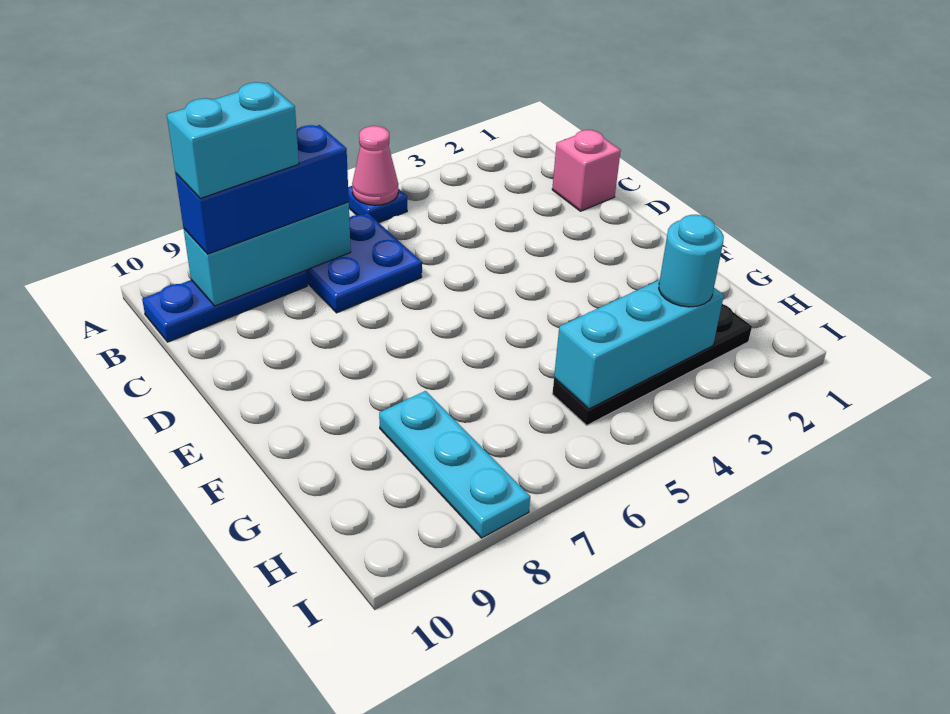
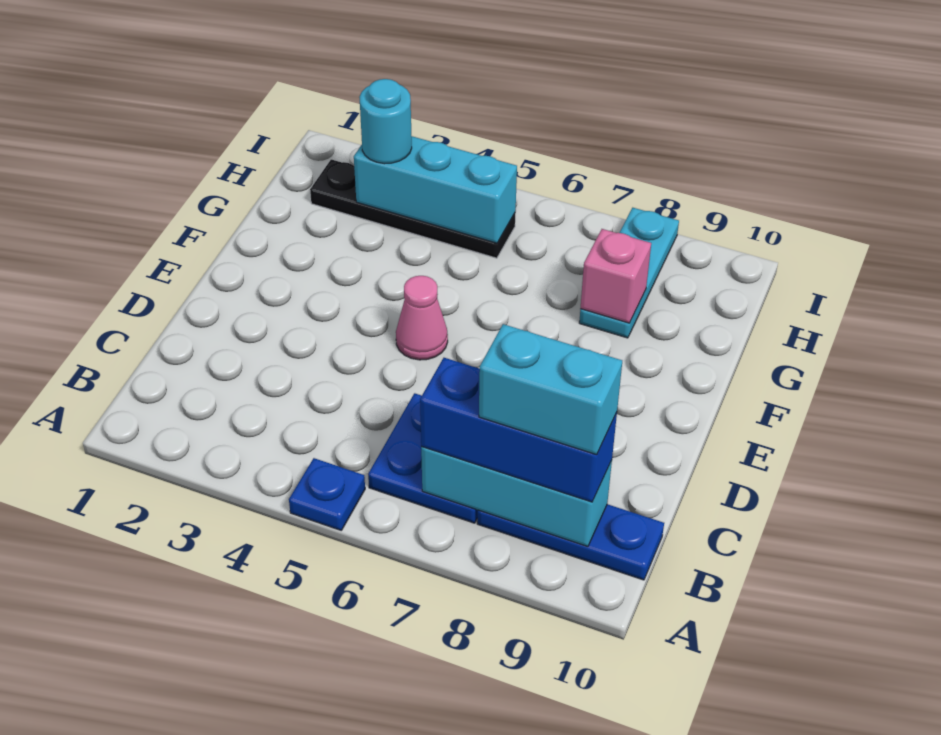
pink 1x1 cone [352,126,398,205] -> pink 1x1 cone moved to [396,276,448,360]
pink 1x1 brick [552,130,621,211] -> pink 1x1 brick moved to [580,229,651,323]

